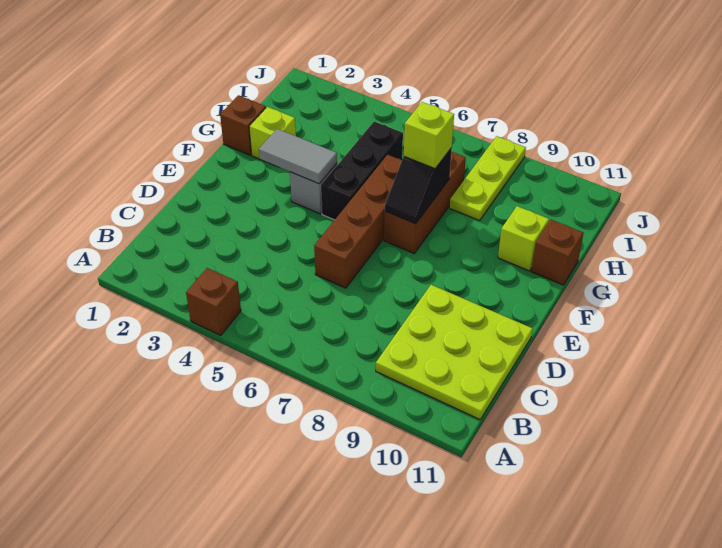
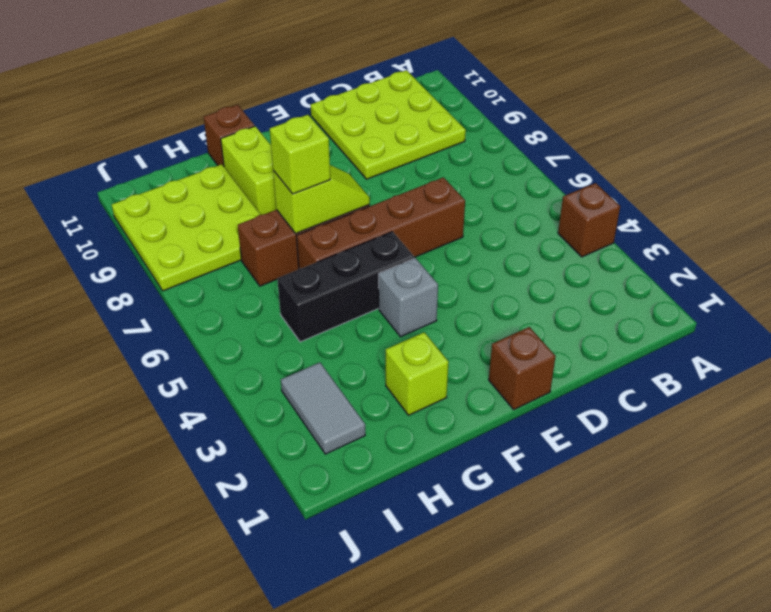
grey 1x2 tile [259,129,337,184] -> grey 1x2 tile moved to [281,363,365,454]
black 1x2 slope [385,148,452,224] -> lime 1x2 slope [273,165,370,234]
brown 1x1 brick [220,95,266,155] -> brown 1x1 brick moved to [489,327,556,410]
lime 1x1 brick [498,206,549,271] -> lime 1x2 brick [221,126,276,215]
lime 1x3 plate [450,136,526,221] -> lime 3x3 plate [112,164,261,291]

